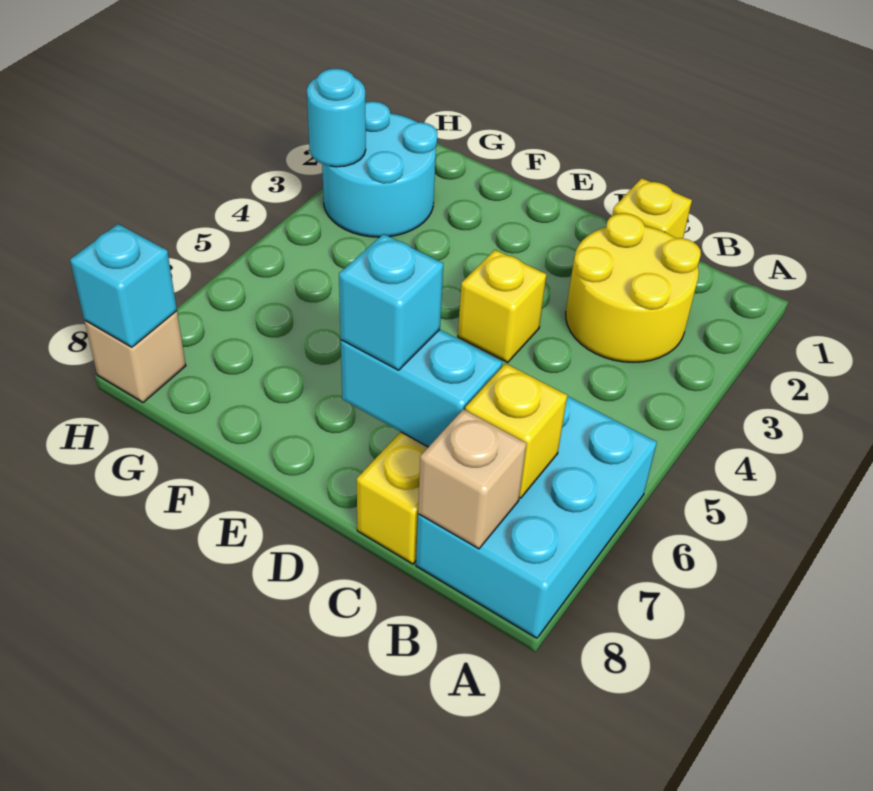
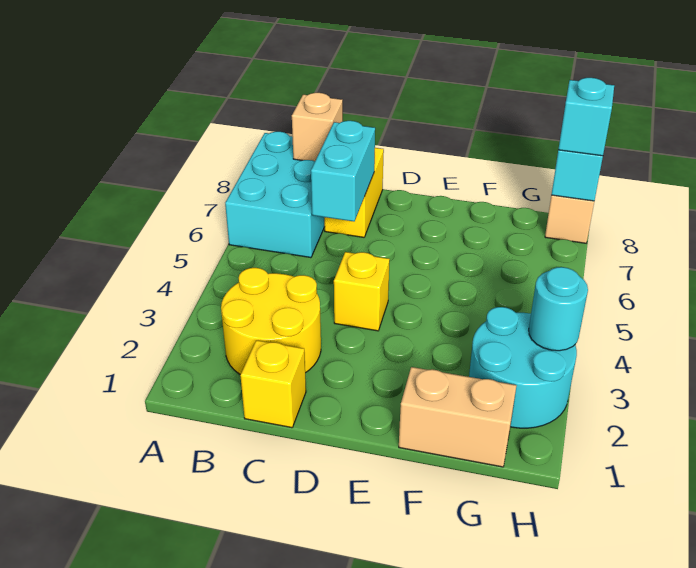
yellow 1x1 brick [465,363,567,498] -> none
cyan 1x2 brick [341,330,502,447] -> cyan 1x2 brick turned to [311,121,375,221]
cyan 1x1 brick [339,234,443,370] -> cyan 1x1 brick moved to [558,78,614,156]
none -> tan 1x2 brick [399,367,516,467]

